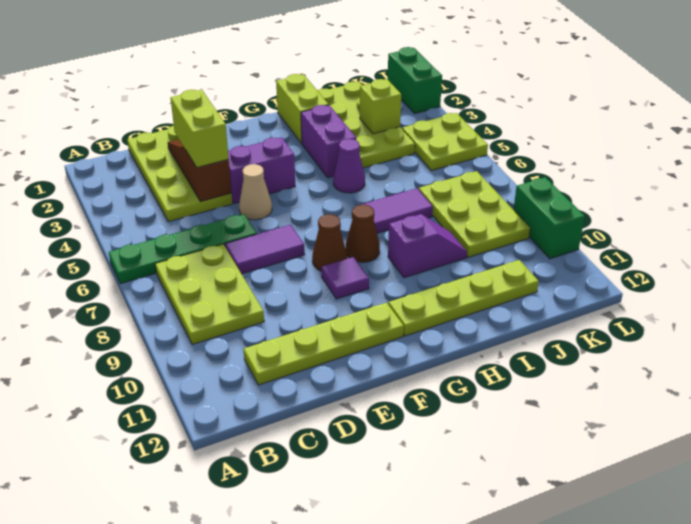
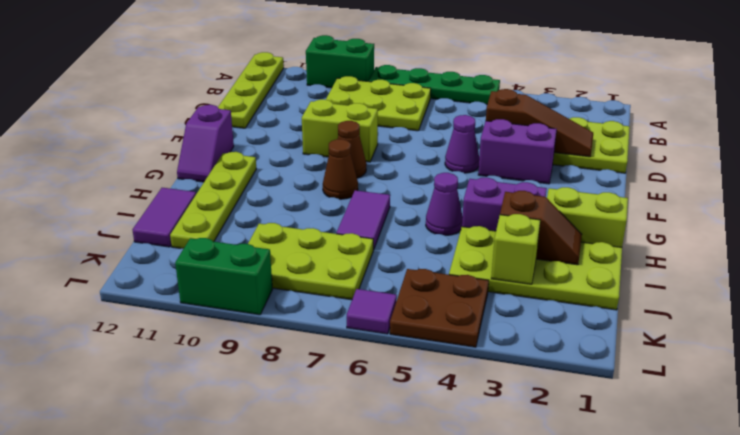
green 1x4 plate [109,214,257,284] -> green 1x4 plate turned to [369,65,500,105]
lime 1x4 plate [243,303,404,385] -> lime 1x4 plate moved to [218,52,284,128]
lime 1x2 brick [171,90,229,168] -> lime 1x2 brick moved to [302,99,378,162]
purple 1x2 tile [225,225,305,274] -> purple 1x2 tile moved to [133,188,196,247]
purple 1x2 brick [228,137,295,204] -> purple 1x2 brick turned to [478,119,557,184]
tan 1x1 cone [239,164,272,220] -> purple 1x1 cone [445,115,479,173]
purple 1x1 tile [322,257,369,299] -> purple 1x1 tile moved to [347,289,397,334]
purple 1x2 slope [388,214,467,278] -> purple 1x2 slope moved to [177,105,234,182]
none -> brown 1x2 slope [500,191,582,265]
lime 2x2 plate [402,113,488,171] -> brown 2x2 plate [390,269,489,347]
green 1x2 brick [388,47,442,114] -> green 1x2 brick moved to [306,35,374,88]

